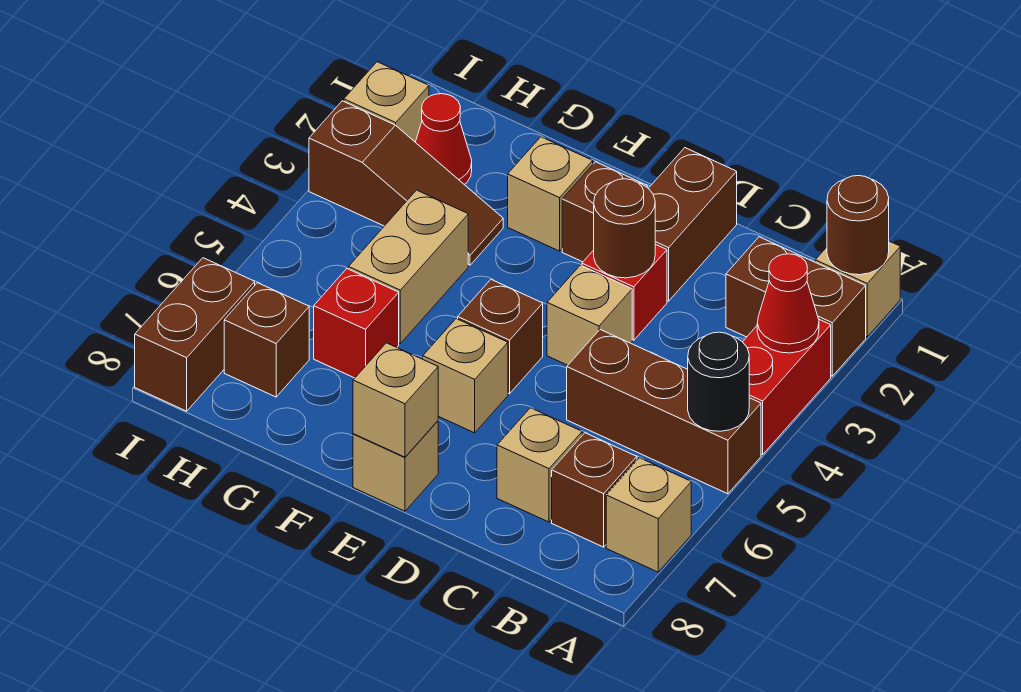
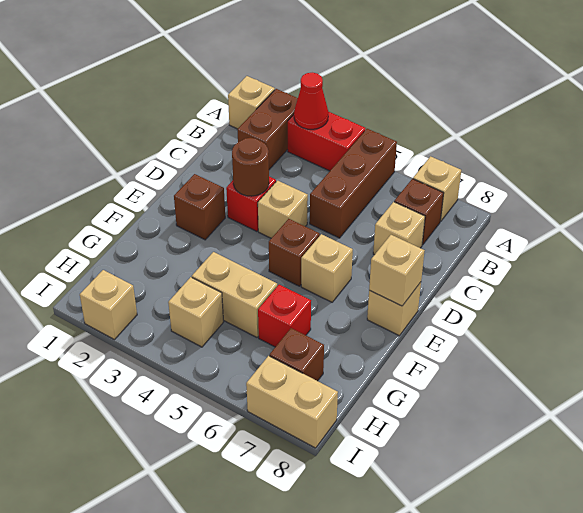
brown 1x1 round brick [827,176,889,275] -> none
black 1x1 round brick [688,332,749,431] -> none
brown 1x2 brick [648,148,737,301] -> none
tan 1x1 brick [508,137,593,251] -> tan 1x1 brick moved to [168,277,224,347]
brown 1x3 slope [309,101,503,265] -> none
red 1x1 cone [416,94,472,185] -> none
brown 1x2 brick [135,258,255,411] -> tan 1x2 brick [246,356,338,448]

